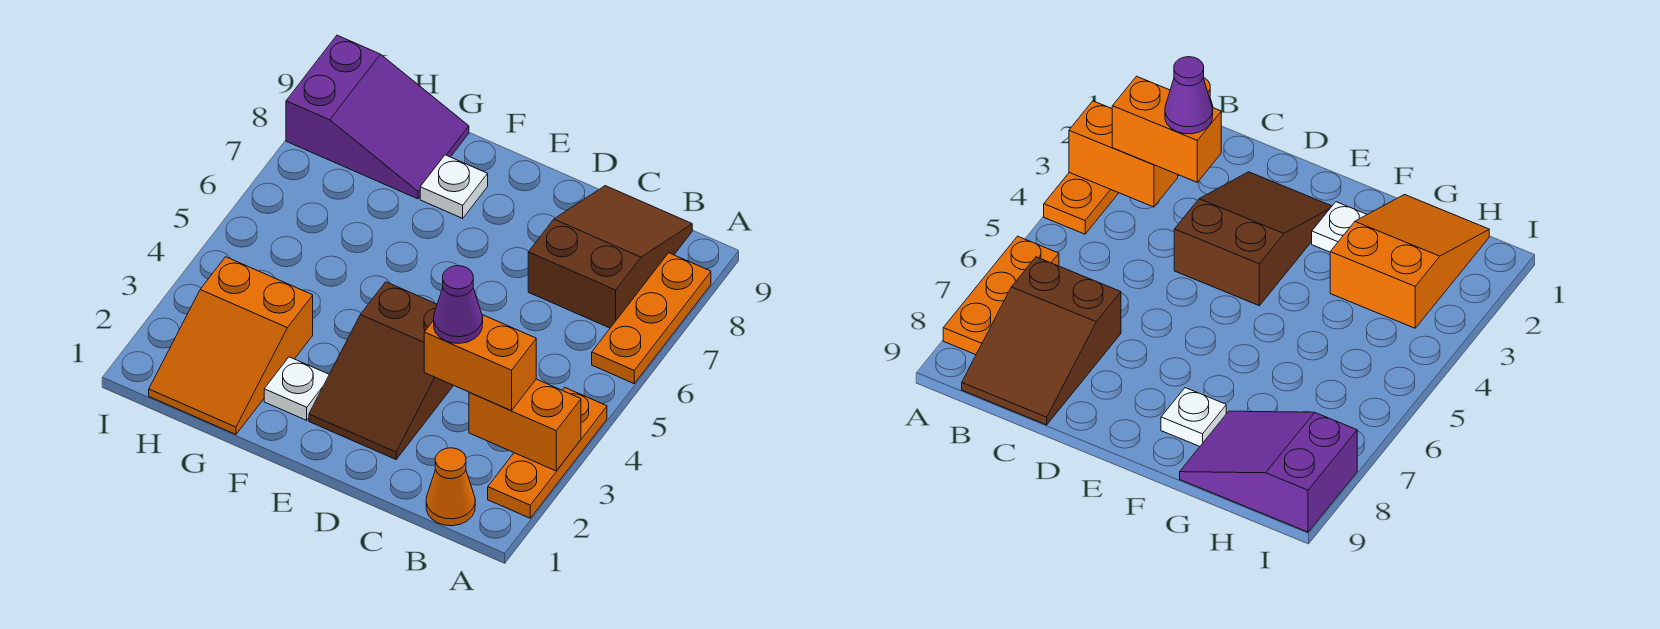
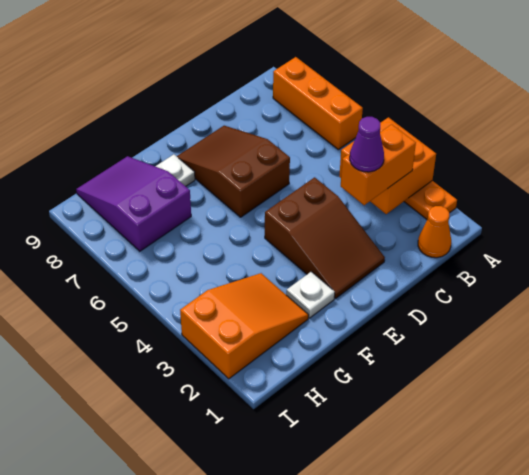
orange 1x2 brick [469,379,581,471] -> orange 2x2 brick [339,117,436,214]
orange 1x3 plate [592,253,711,383] -> orange 1x3 brick [273,57,363,150]
brown 2x3 slope [528,186,692,328] -> brown 2x3 slope moved to [177,126,290,217]
orange 2x3 slope [149,257,313,434] -> orange 2x3 slope turned to [180,273,309,379]
purple 2x3 slope [286,35,469,199] -> purple 2x3 slope turned to [76,156,191,251]

